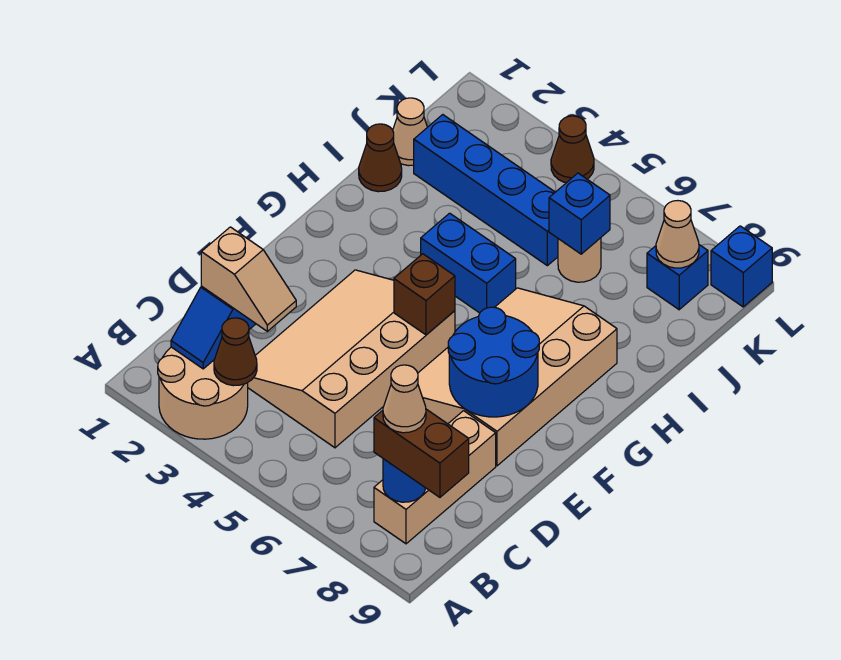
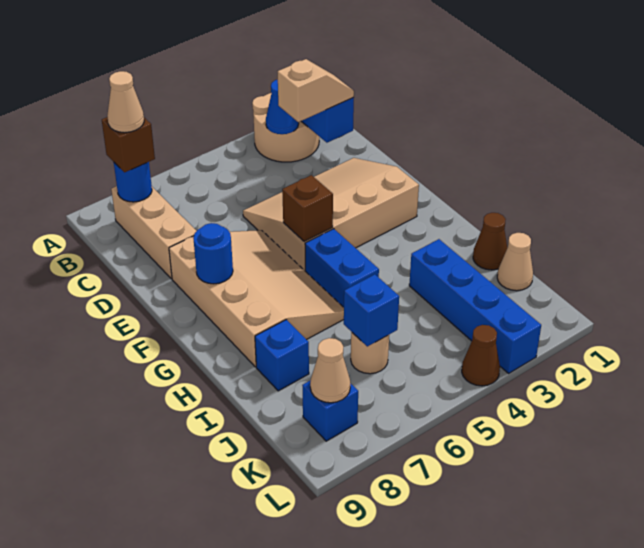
brown 1x1 cone [214,318,257,386] -> blue 1x1 cone [266,80,299,134]
brown 1x2 brick [374,409,469,497] -> brown 1x1 brick [102,117,155,172]
tan 1x2 slope [201,227,296,331] -> tan 1x2 slope turned to [278,59,354,122]
tan 3x4 slope [248,270,455,448] -> tan 3x4 slope turned to [243,158,419,271]
blue 2x2 round brick [448,307,539,417] -> blue 1x1 round brick [193,223,233,284]
blue 1x2 brick [421,213,516,313] -> blue 1x2 brick turned to [305,229,379,307]
blue 1x4 brick [414,115,558,266] -> blue 1x4 brick turned to [409,239,541,373]
blue 1x1 brick [711,226,772,307] -> blue 1x1 brick moved to [255,320,309,391]

